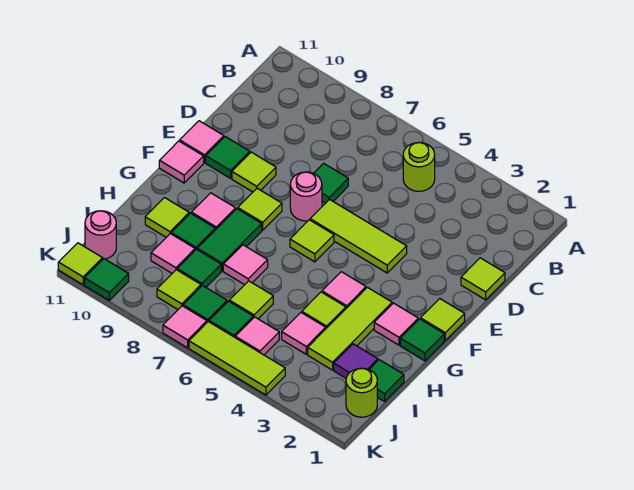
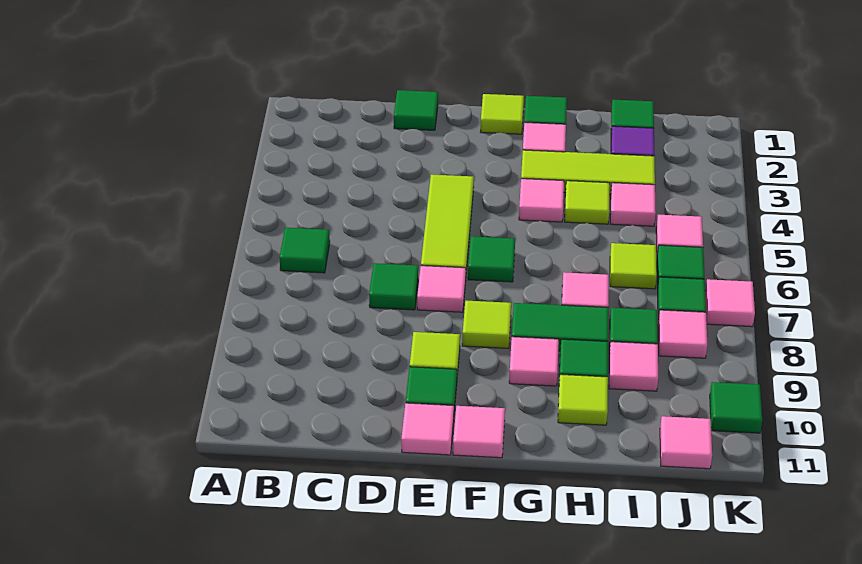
lime 1x1 round brick [403,142,435,191] -> none
none -> green 1x1 tile [279,228,330,273]
lime 1x1 tile [461,258,505,300] -> green 1x1 tile [394,90,438,130]
pink 1x1 round brick [290,172,322,221] -> pink 1x1 tile [417,266,466,312]
lime 1x1 tile [290,220,334,262] -> green 1x1 tile [468,236,515,282]
lime 1x1 round brick [346,368,377,417] -> none
lime 1x1 tile [157,270,201,309] -> pink 1x1 tile [658,310,707,358]
pink 1x1 round brick [85,211,116,259] -> pink 1x1 tile [660,416,712,469]
lime 1x3 tile [189,322,285,395] -> none
lime 1x1 tile [58,243,103,285] -> none

